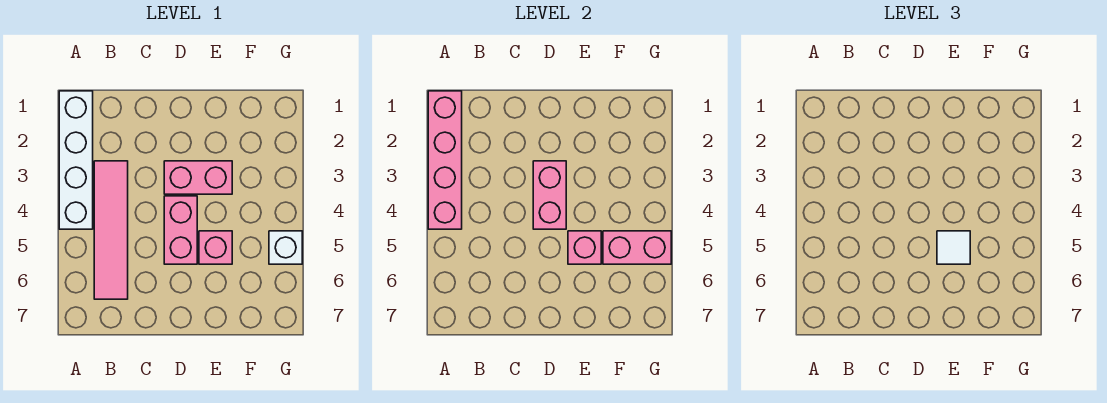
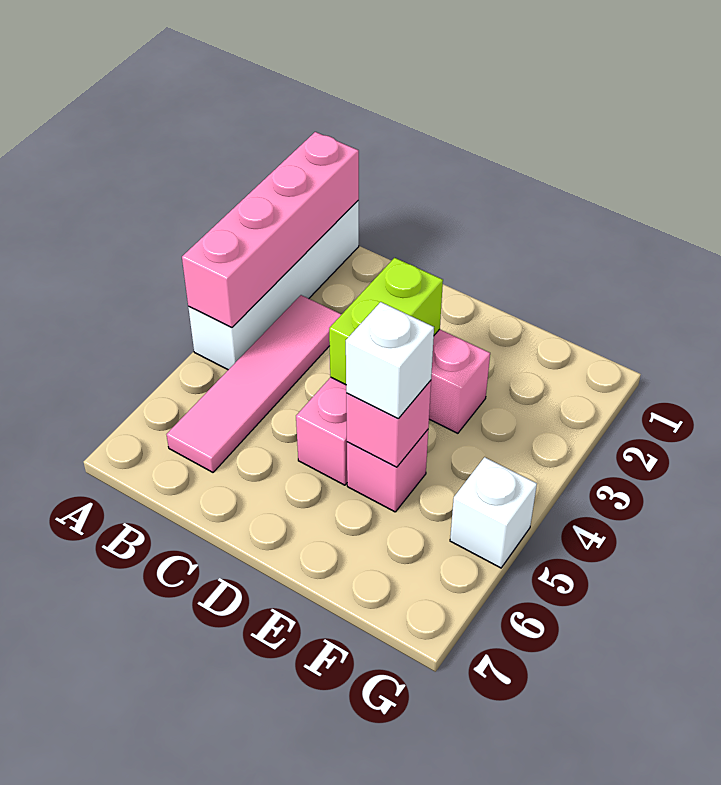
pink 1x2 brick [533,161,566,229] -> lime 1x2 brick [329,258,443,385]
white 1x1 tile [937,231,970,264] -> white 1x1 brick [346,302,434,419]
pink 1x2 brick [603,231,671,264] -> none

